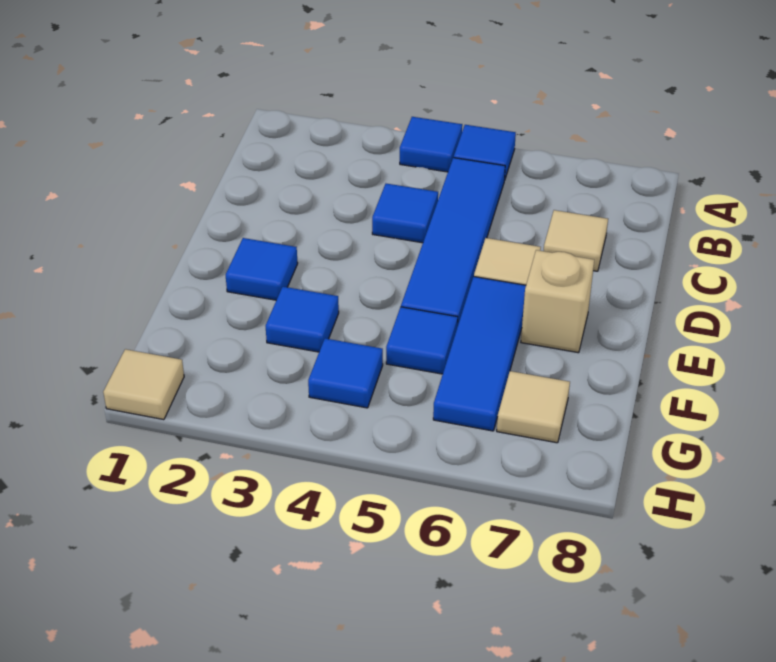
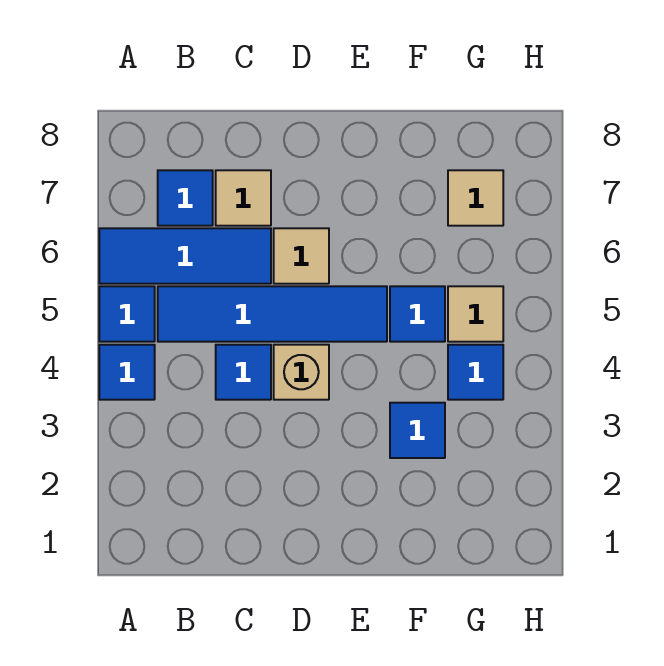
blue 1x1 tile [226,238,298,300] -> blue 1x1 tile moved to [158,170,213,226]
blue 1x3 tile [433,277,526,431] -> blue 1x3 tile moved to [99,228,271,284]
tan 1x1 brick [521,250,594,353] -> tan 1x1 brick moved to [274,345,329,400]
tan 1x1 tile [103,349,184,420] -> tan 1x1 tile moved to [448,286,503,342]

